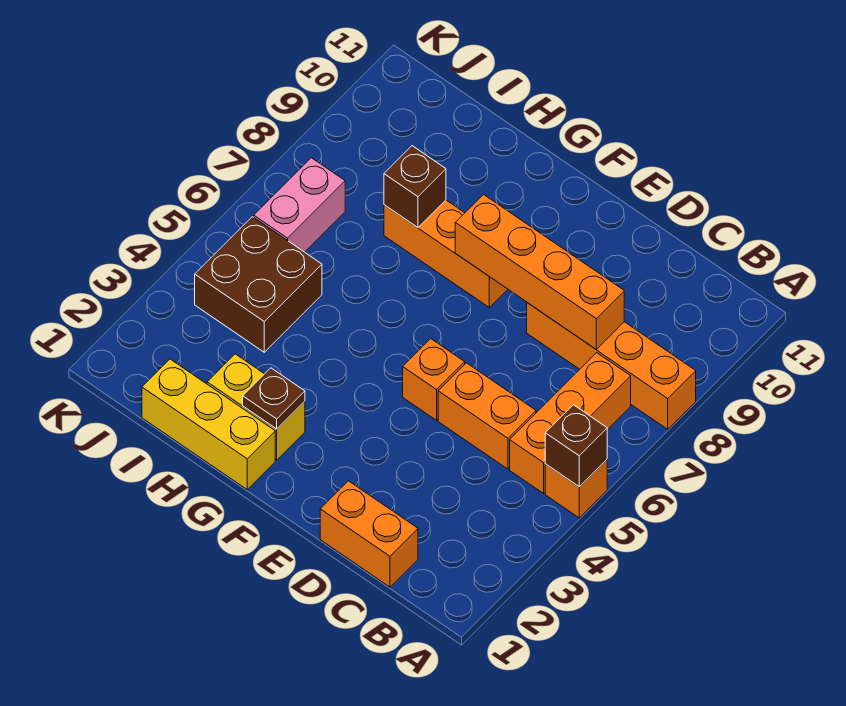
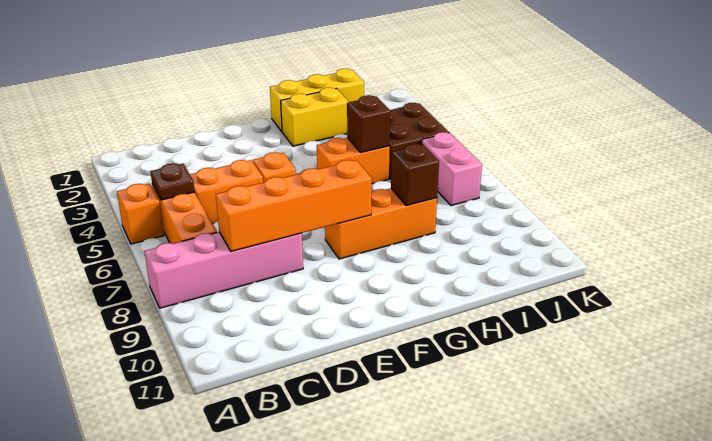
brown 1x1 brick [545,405,607,487] -> brown 1x1 brick moved to [347,95,390,153]
orange 1x4 brick [527,303,696,429] -> pink 1x4 brick [145,232,303,308]
orange 1x2 brick [320,481,418,587] -> orange 1x2 brick moved to [317,138,390,184]
brown 1x1 plate [243,368,305,429] -> brown 1x1 plate moved to [150,163,195,200]

